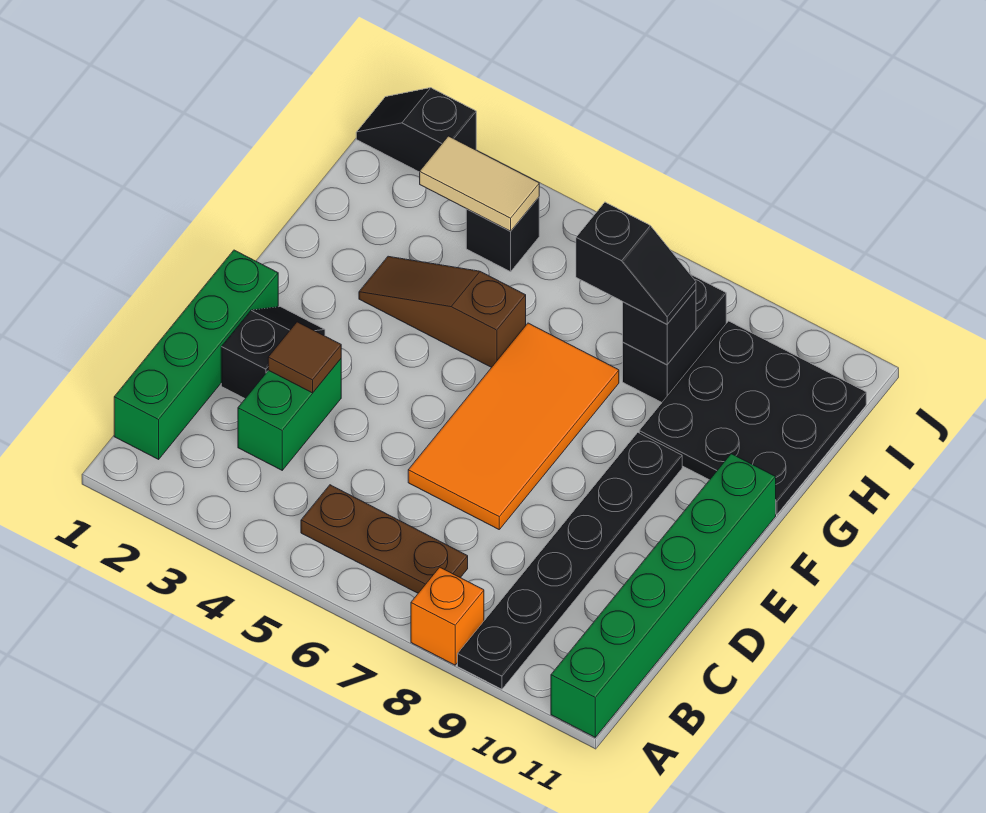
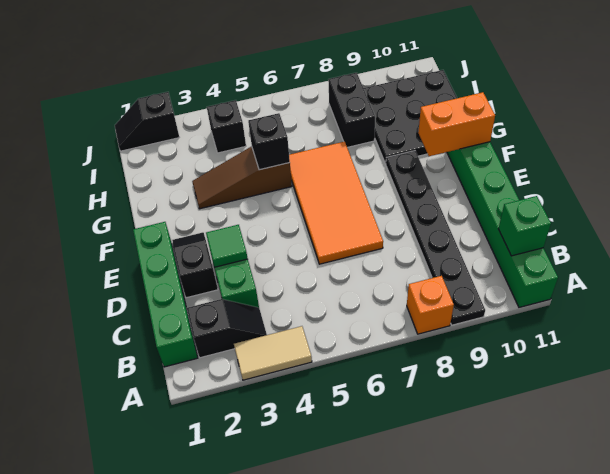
brown 1x3 plate [301,485,468,593] -> none
none -> green 1x1 brick [499,196,551,256]
brown 1x1 tile [268,322,341,393] -> green 1x1 tile [206,225,248,267]
none -> orange 1x2 brick [418,92,495,156]
black 1x2 slope [576,202,696,324] -> black 1x2 slope moved to [187,299,267,358]
black 1x1 brick [623,290,696,365] -> black 1x1 brick moved to [248,113,290,170]
tan 1x2 tile [420,136,539,231] -> tan 1x2 tile moved to [234,326,312,380]

